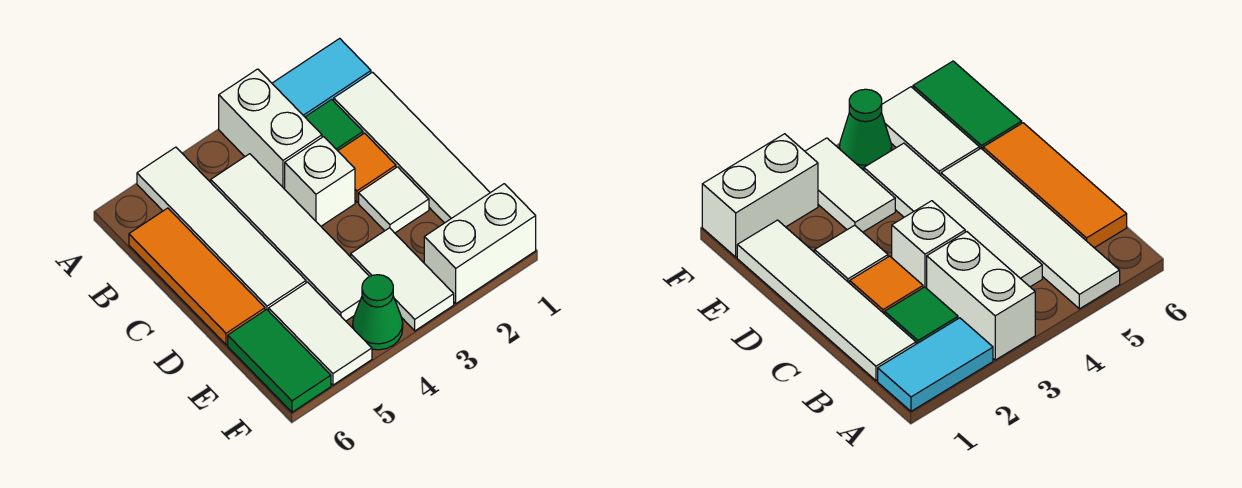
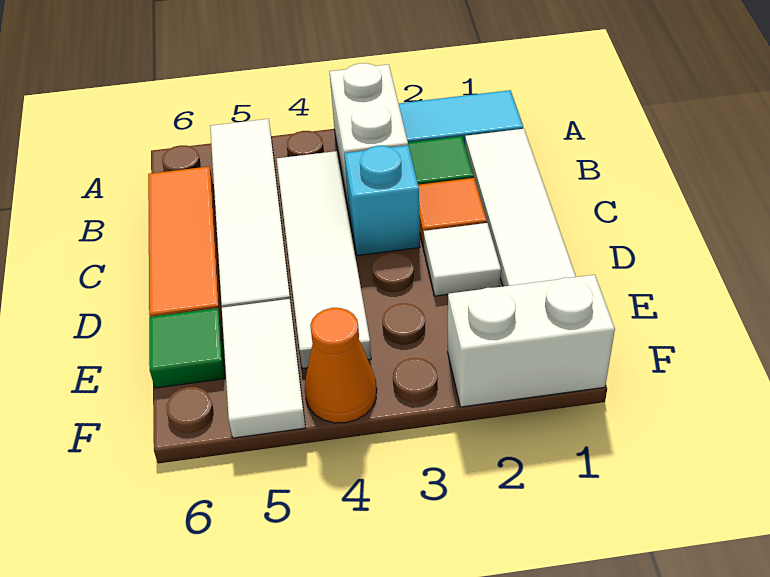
white 1x1 brick [285,137,355,226] -> cyan 1x1 brick [344,145,420,256]
white 1x2 tile [351,228,454,331] -> none
green 1x2 tile [228,309,331,412] -> green 1x1 tile [149,308,225,388]
green 1x1 cone [353,275,403,350] -> orange 1x1 cone [305,308,377,423]

